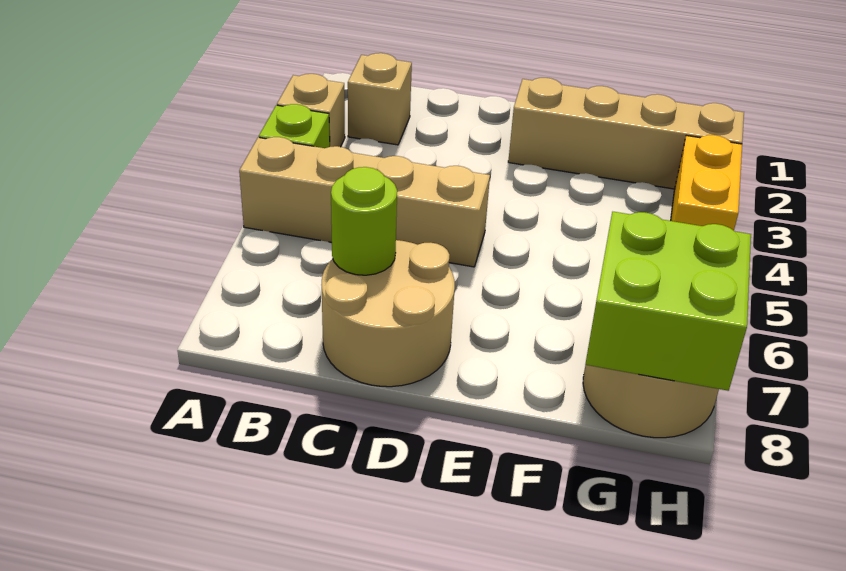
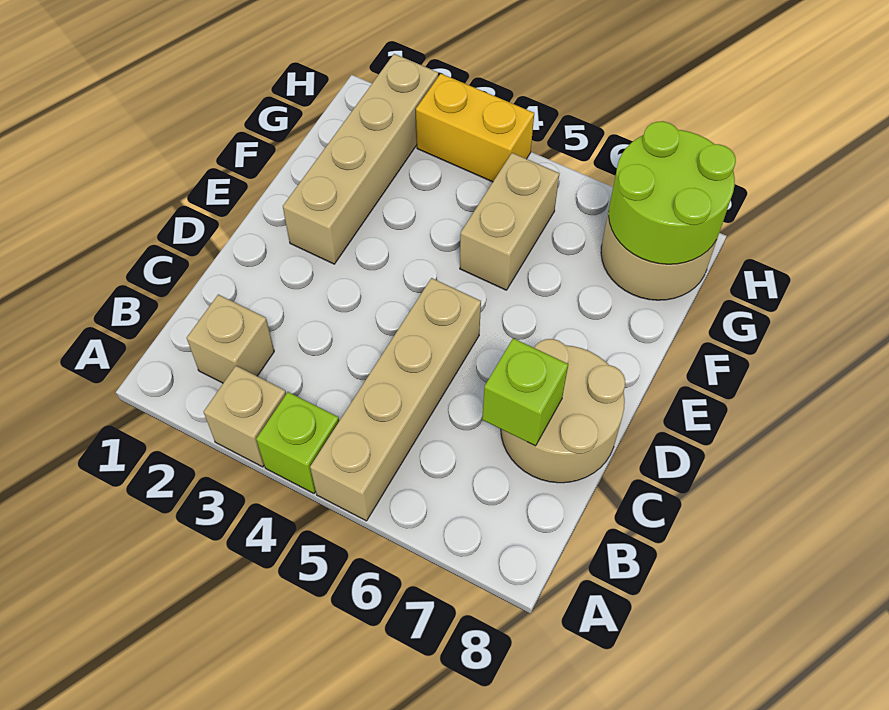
lime 1x1 round brick [331,167,397,275] -> lime 1x1 brick [482,338,568,446]
none -> tan 1x2 brick [460,153,559,290]
lime 2x2 brick [585,212,751,391] -> lime 2x2 round brick [609,121,736,264]

